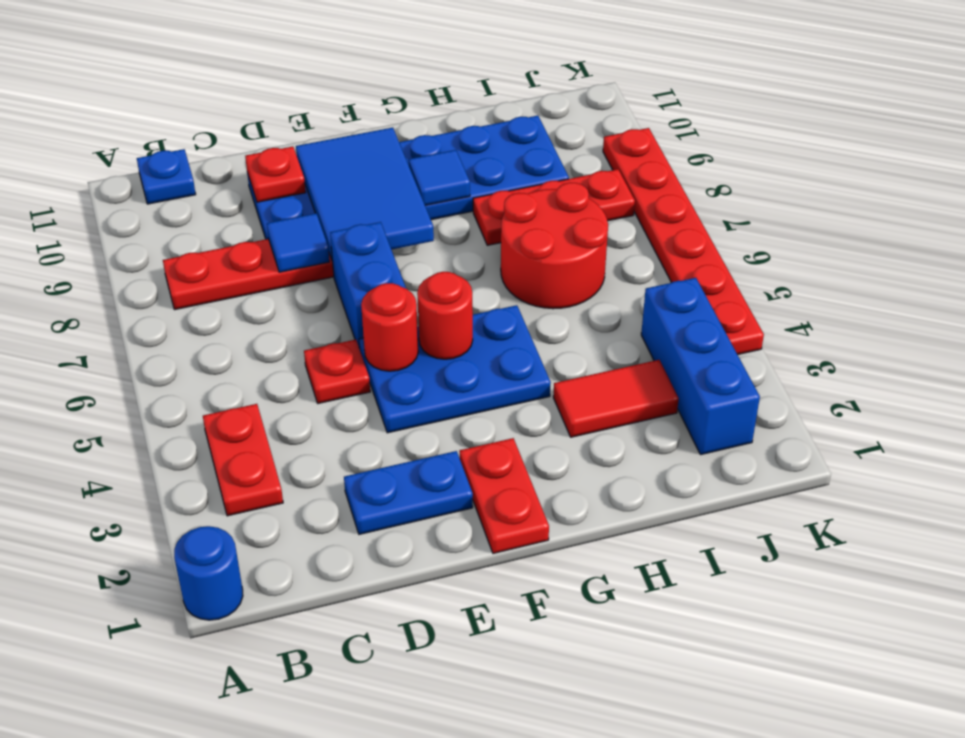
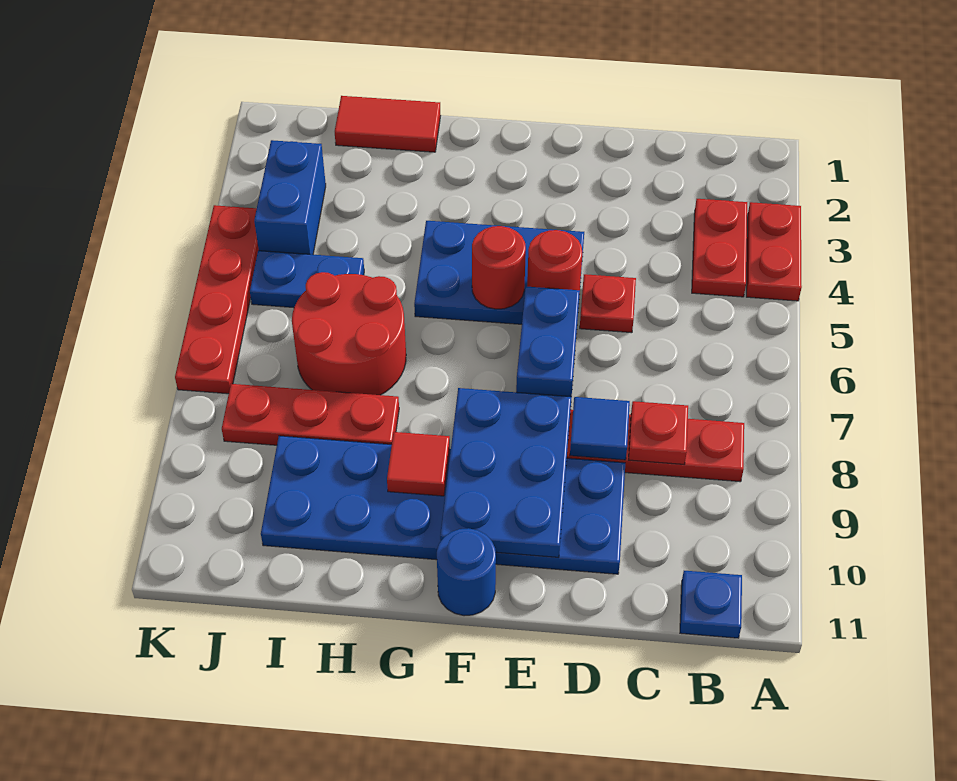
blue 1x1 round brick [174,526,243,620] -> blue 1x1 round brick moved to [437,528,496,616]
blue 1x2 plate [344,451,473,534] -> blue 1x2 plate moved to [250,251,364,308]
red 1x1 plate [245,147,306,202] -> red 1x1 plate moved to [629,401,688,464]
blue 2x3 tile [296,128,434,262] -> blue 2x3 plate [440,388,571,557]
red 1x2 plate [459,438,549,553] -> red 1x2 plate moved to [746,202,802,301]
blue 1x1 tile [409,150,470,205] -> red 1x1 tile [387,432,450,496]
red 1x2 tile [553,360,679,437] -> red 1x2 tile moved to [335,96,441,152]
blue 1x3 brick [641,278,760,455] -> blue 1x2 brick [254,140,326,255]
red 1x6 plate [603,128,764,355] -> red 1x4 plate [175,205,259,394]

